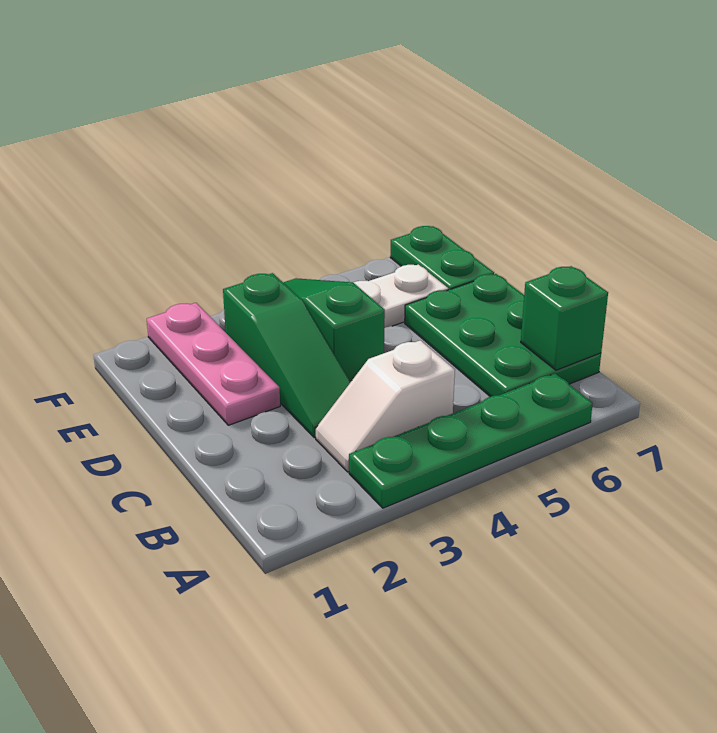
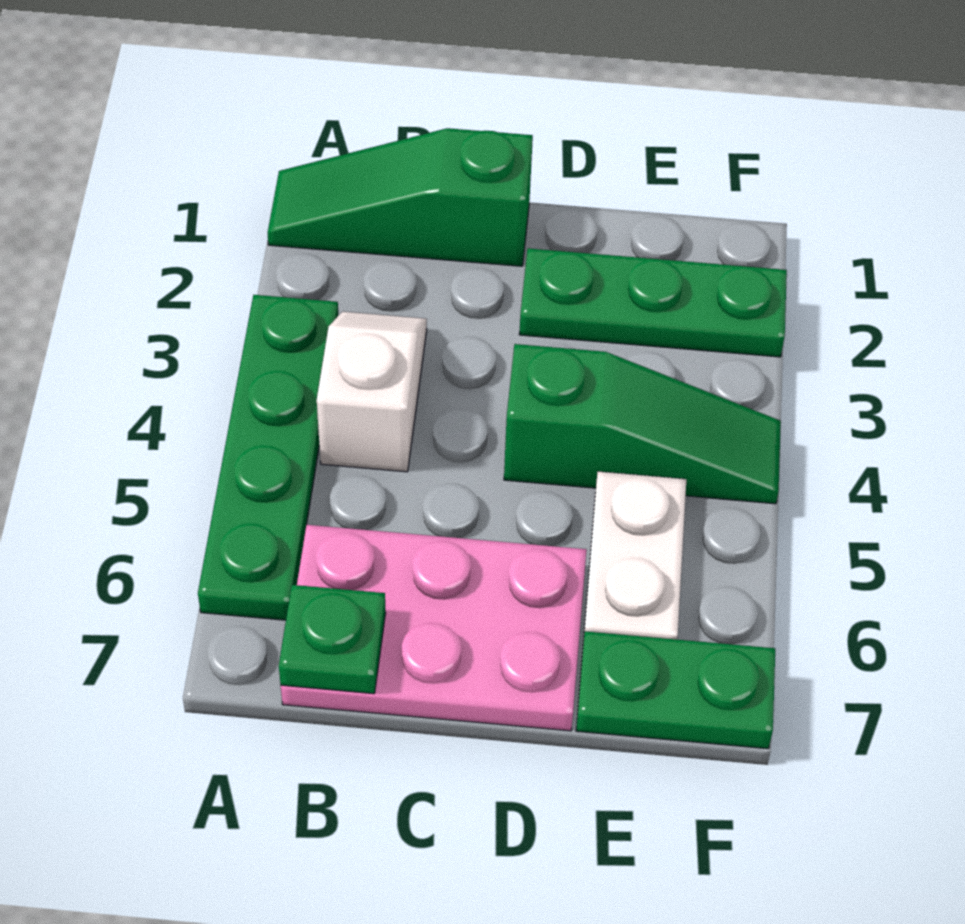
green 2x3 plate [405,274,601,397] -> pink 2x3 plate [281,525,587,731]
green 1x1 brick [521,266,608,370] -> green 1x1 plate [279,585,386,694]
green 1x3 slope [223,273,350,438] -> green 1x3 slope moved to [268,128,533,266]
pink 1x3 plate [147,303,280,425] -> green 1x3 plate [519,248,787,357]

